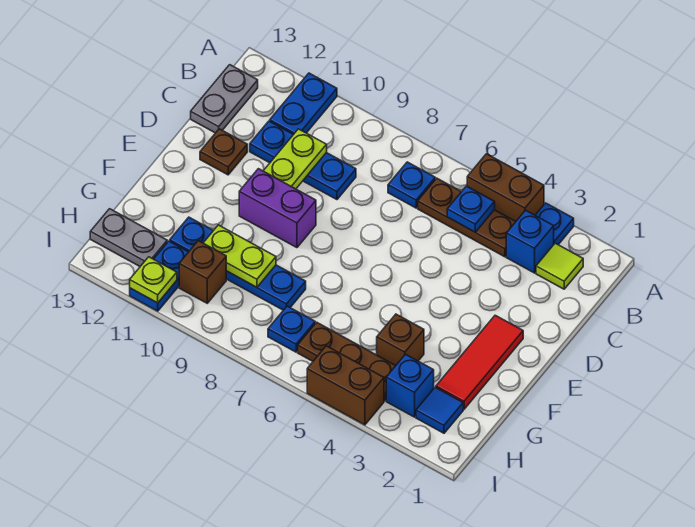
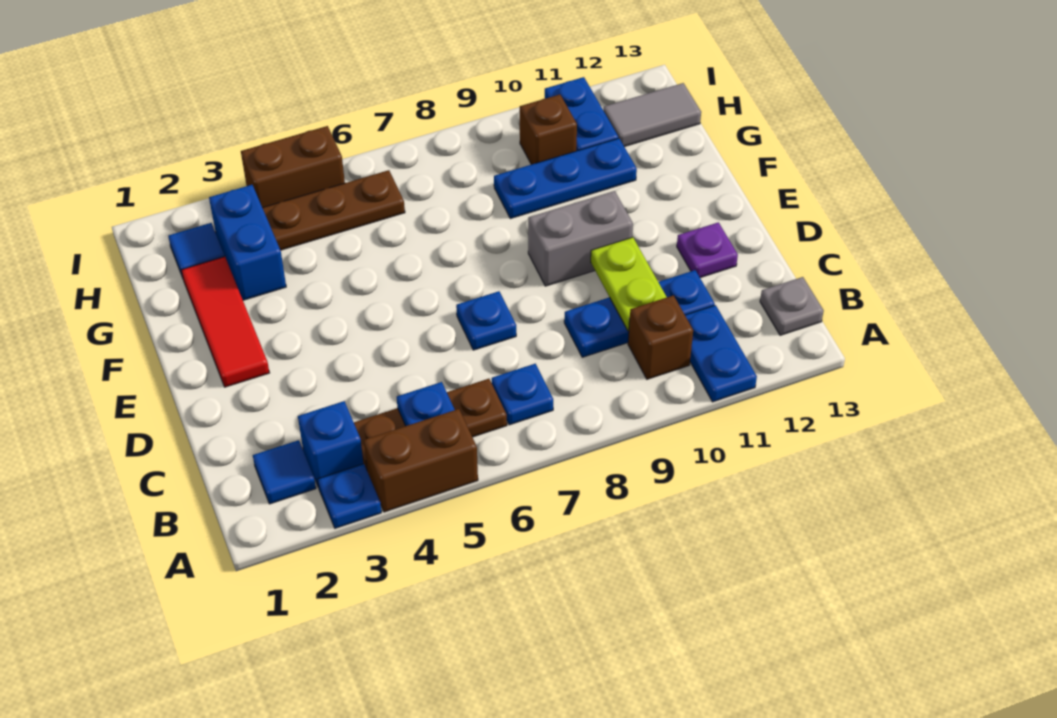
lime 1x1 tile [536,243,583,289] -> blue 1x1 tile [253,440,316,504]
grey 1x2 plate [191,65,258,133] -> grey 1x1 plate [760,277,824,335]
brown 1x1 plate [200,129,247,175] -> purple 1x1 plate [677,222,738,278]
purple 1x2 brick [239,169,316,248] -> grey 1x2 brick [528,191,633,286]
brown 1x1 brick [377,314,424,365] -> brown 1x1 brick moved to [628,295,693,379]
blue 1x4 plate [170,217,306,310] -> blue 1x3 plate [494,138,637,219]
lime 1x2 plate [204,225,276,287] -> none
blue 1x1 brick [386,354,434,417] -> blue 1x2 brick [209,185,286,300]
blue 1x1 plate [268,306,315,352] -> blue 1x1 plate moved to [456,291,516,350]
grey 1x2 plate [90,209,167,266] -> grey 1x2 tile [603,83,701,147]
lime 1x1 plate [130,257,177,303] -> none

